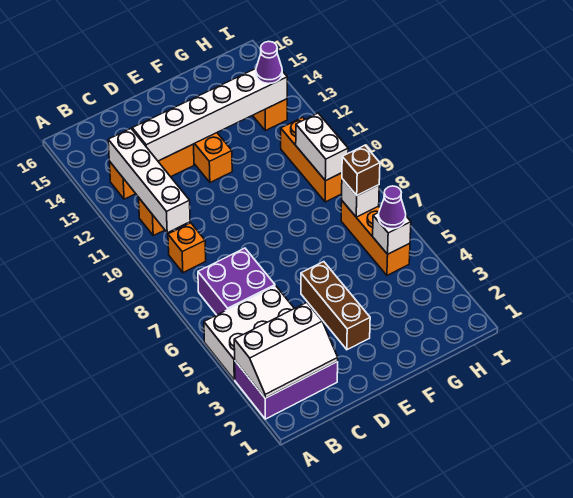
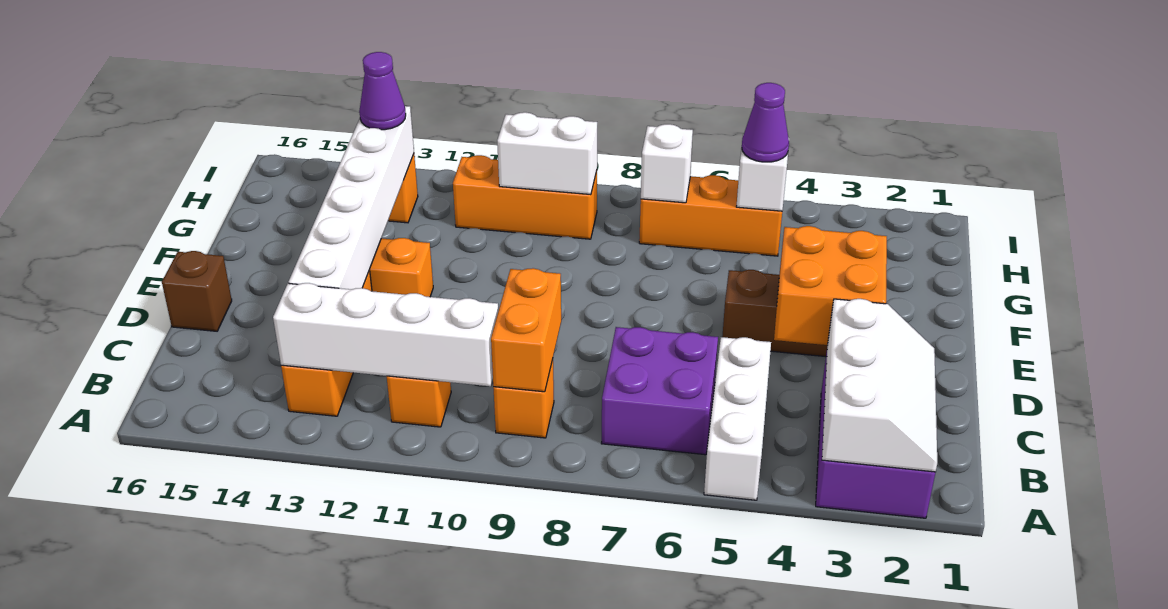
white 2x3 brick [204,286,294,380] -> white 1x3 brick [704,337,771,500]
none -> orange 1x2 brick [491,268,561,392]
none -> orange 2x2 brick [774,226,887,345]
brown 1x1 brick [342,145,380,195] -> brown 1x1 brick moved to [162,251,232,331]

